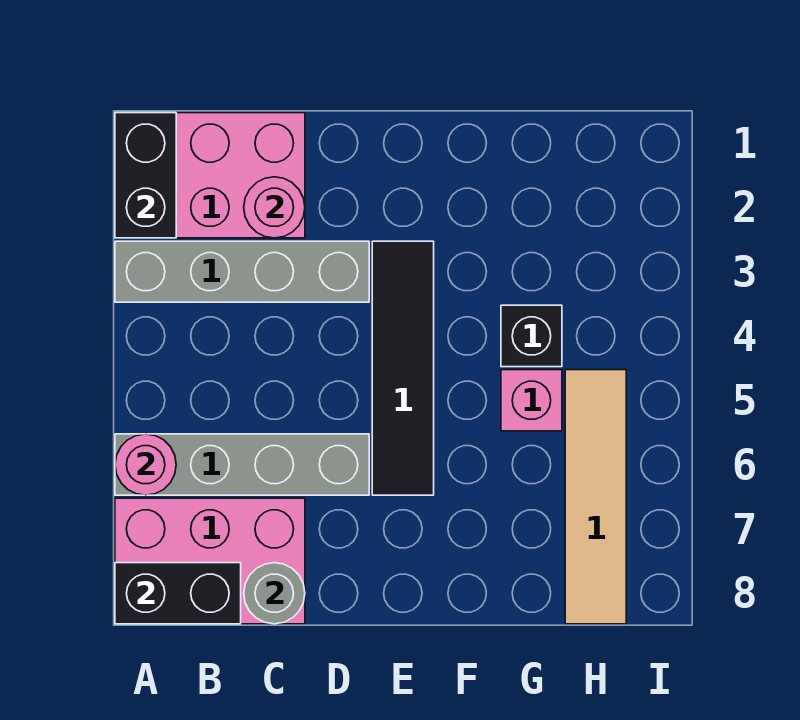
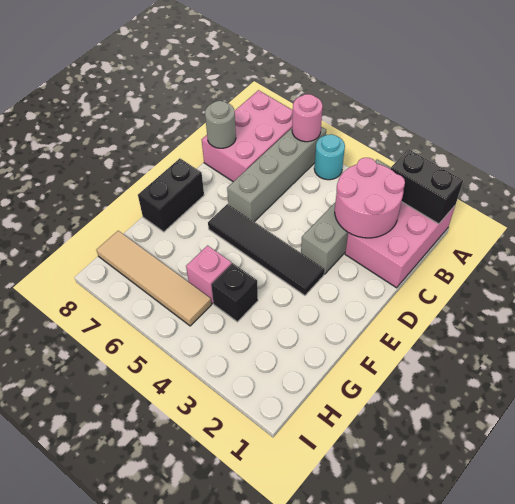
none -> cyan 1x1 round brick [314,134,345,180]
black 1x2 brick [115,563,241,624] -> black 1x2 brick moved to [138,159,204,232]
pink 1x1 round brick [244,177,305,238] -> pink 2x2 round brick [335,158,405,238]

